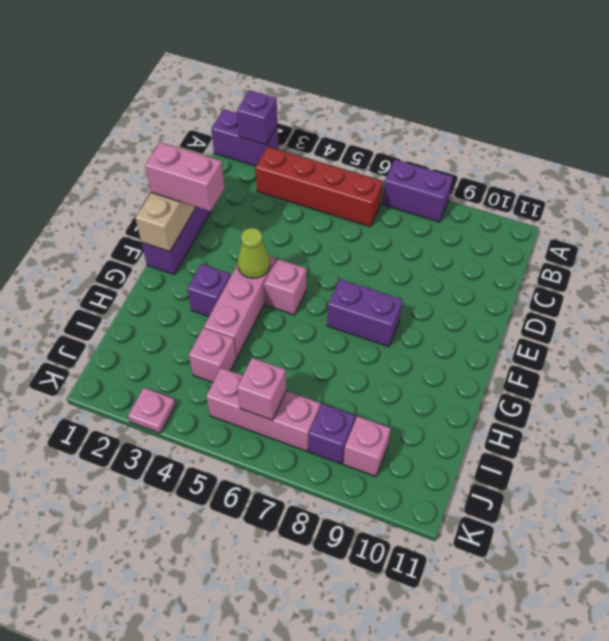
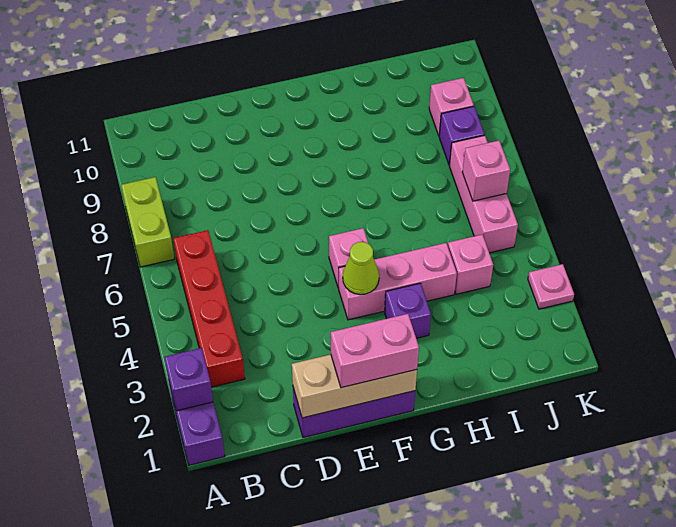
purple 1x2 brick [382,160,453,222] -> lime 1x2 brick [121,177,175,267]
pink 1x2 brick [145,142,224,211] -> pink 1x2 brick turned to [331,314,419,388]
purple 1x2 brick [327,279,403,347] -> none

